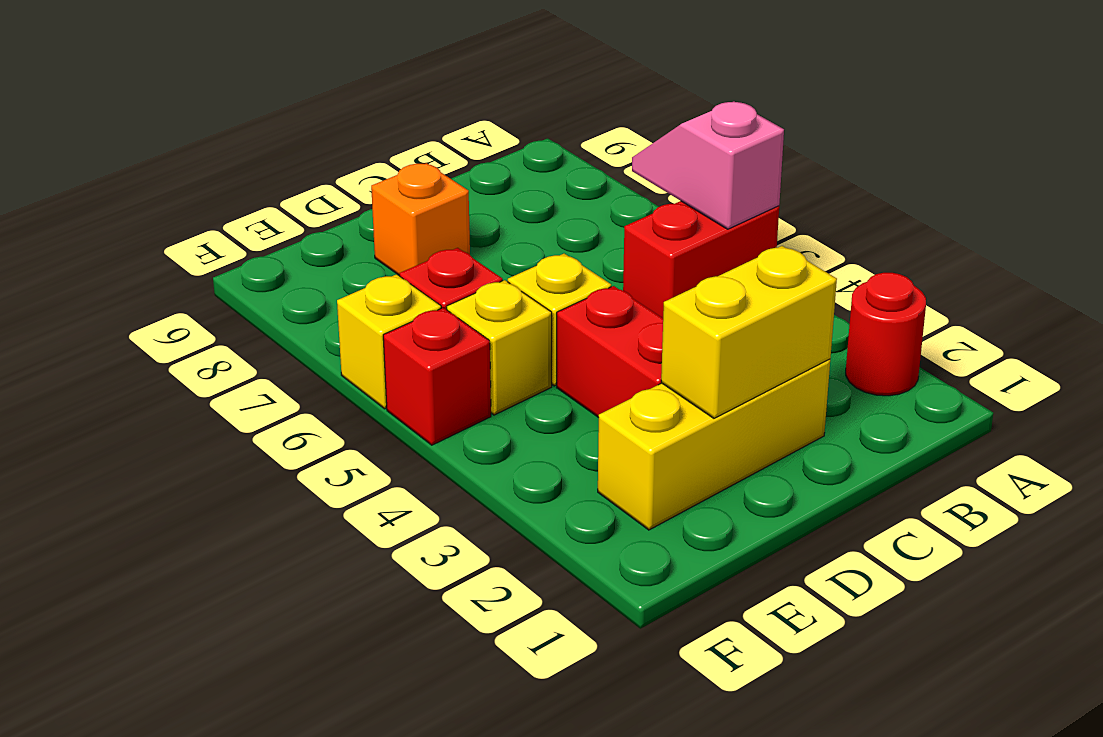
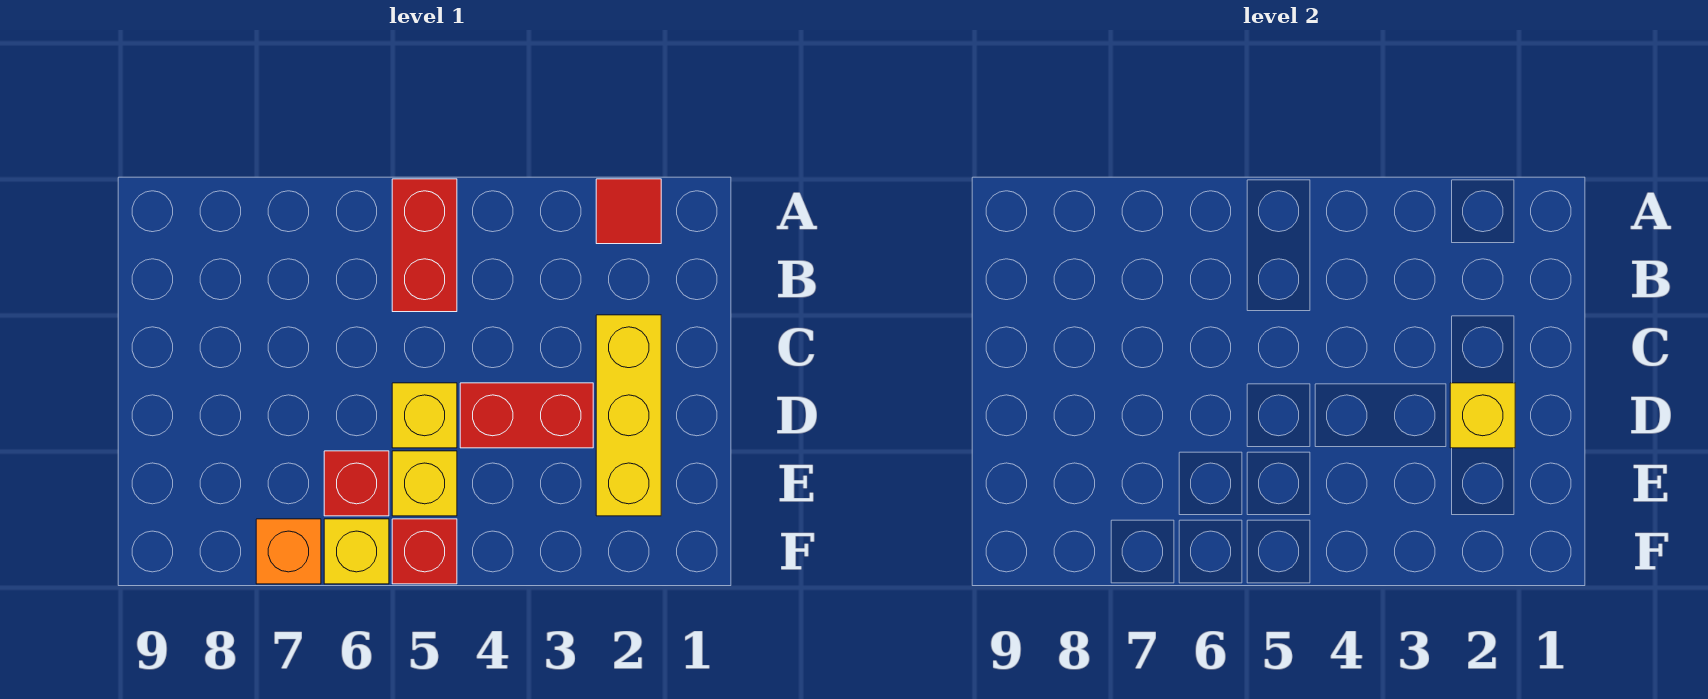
red 1x1 round brick [846,273,926,396] -> red 1x1 tile [596,179,661,244]
pink 1x2 slope [632,101,784,229] -> none
yellow 1x2 brick [661,246,837,418] -> yellow 1x1 brick [1450,383,1515,448]
orange 1x1 brick [371,163,470,276] -> orange 1x1 brick moved to [256,519,321,584]

